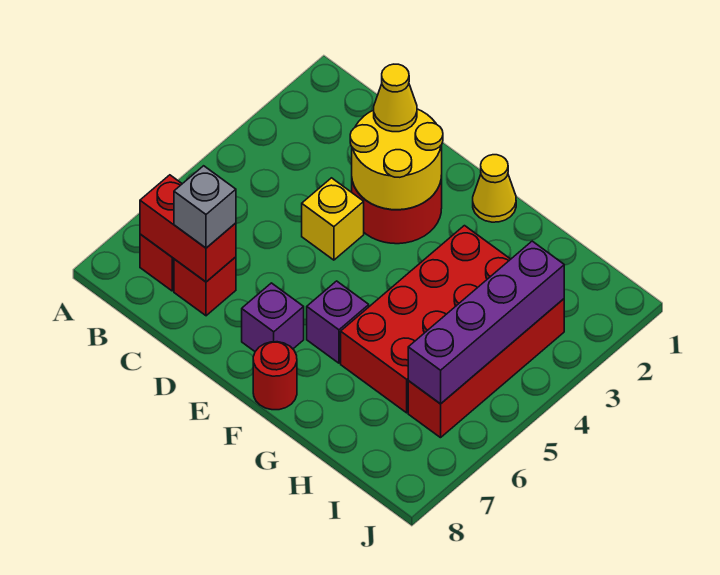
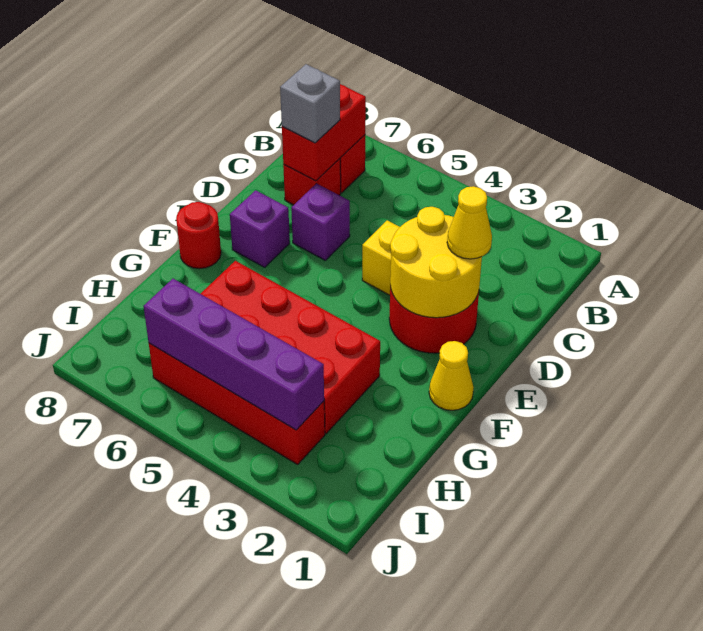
purple 1x1 brick [307,281,369,363] -> purple 1x1 brick moved to [291,184,350,260]

